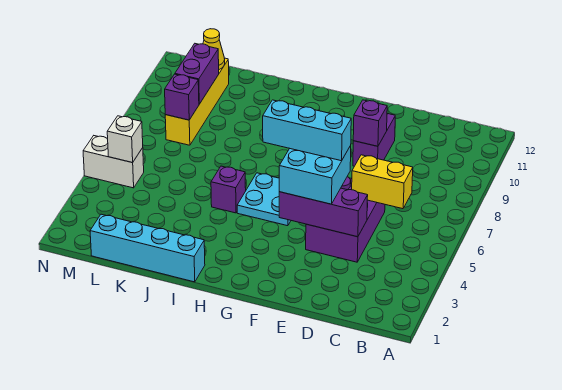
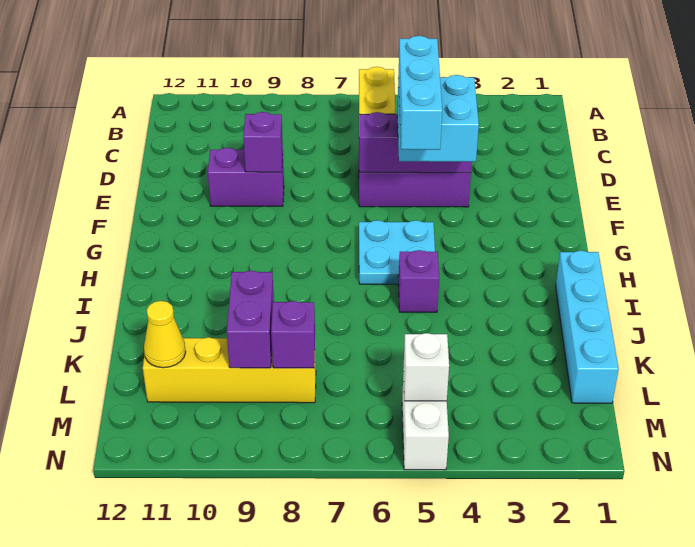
purple 1x3 brick [279,188,368,237] -> purple 1x3 brick turned to [359,112,472,173]
purple 1x2 brick [175,44,219,104] -> purple 1x2 brick turned to [227,271,274,368]

